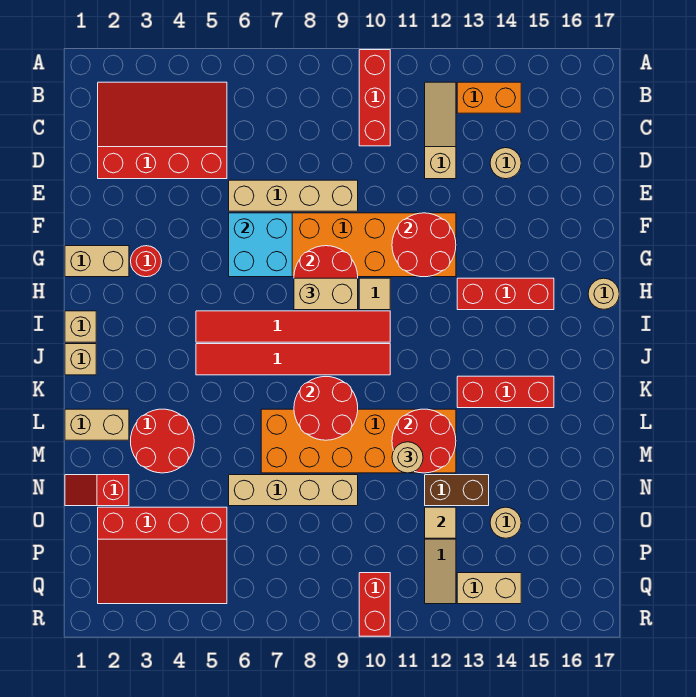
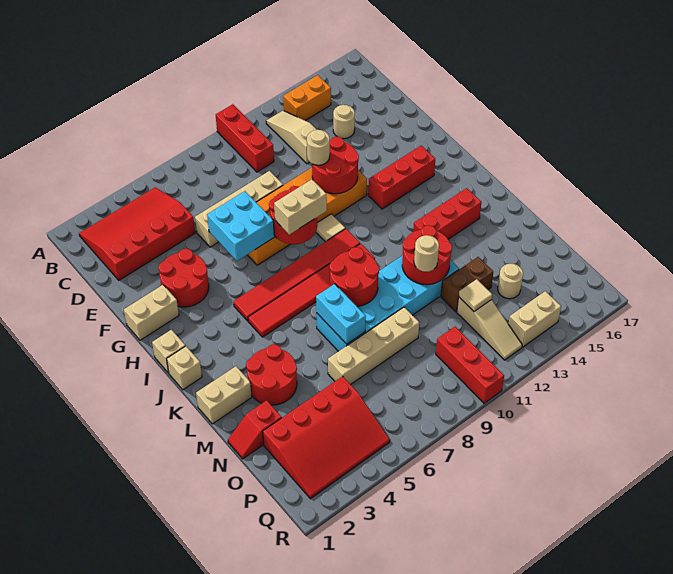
red 1x1 round brick [131,246,162,277] -> red 2x2 round brick [158,249,209,307]
tan 1x1 round brick [588,278,619,309] -> tan 1x1 round brick moved to [307,130,330,165]
orange 2x6 brick [261,409,456,473] -> cyan 2x6 brick [316,256,459,351]
none -> cyan 1x2 brick [316,284,366,344]
red 1x2 brick [359,573,390,636] -> red 1x3 brick [436,327,504,403]

